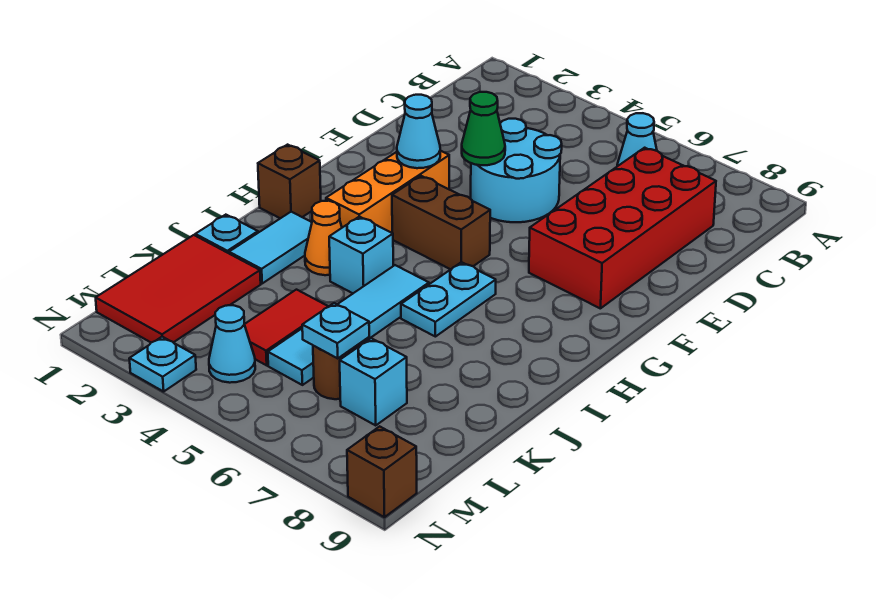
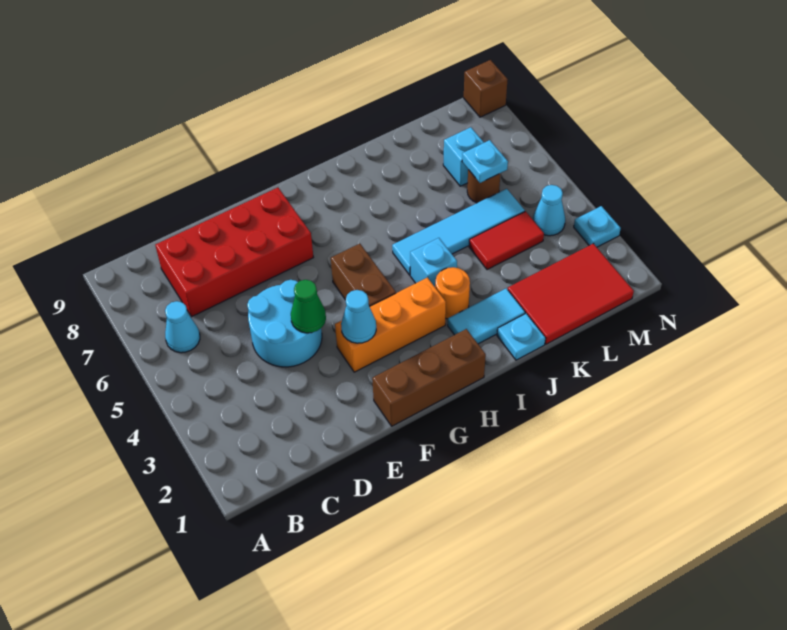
brown 1x1 brick [258,145,321,218] -> brown 1x3 brick [372,329,486,426]
cyan 1x2 plate [401,262,496,337] -> none
orange 1x1 cone [305,201,342,275] -> orange 1x1 round brick [435,267,470,319]

